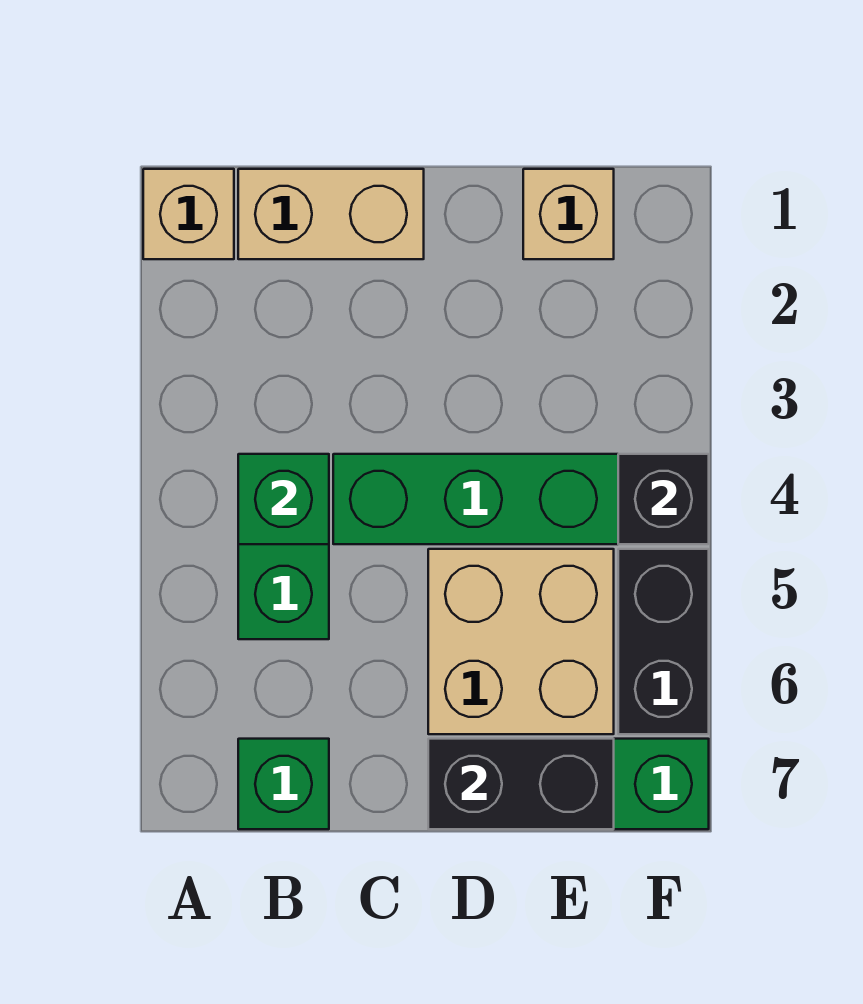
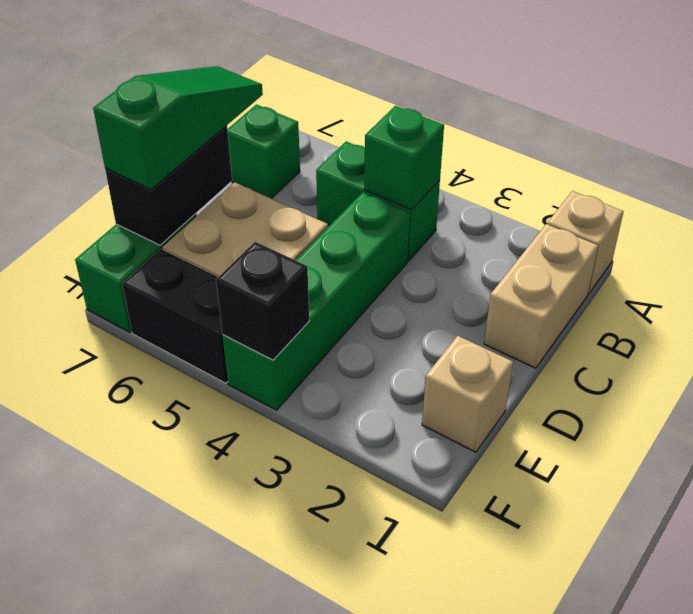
none -> green 1x3 slope [93,66,263,189]

